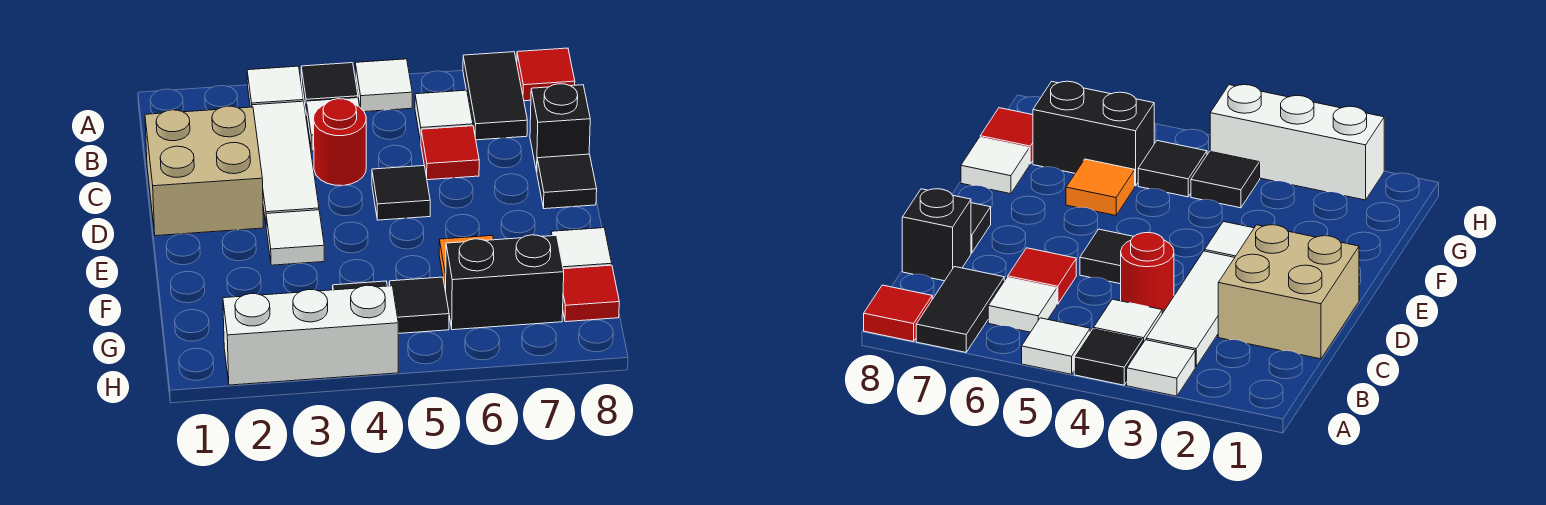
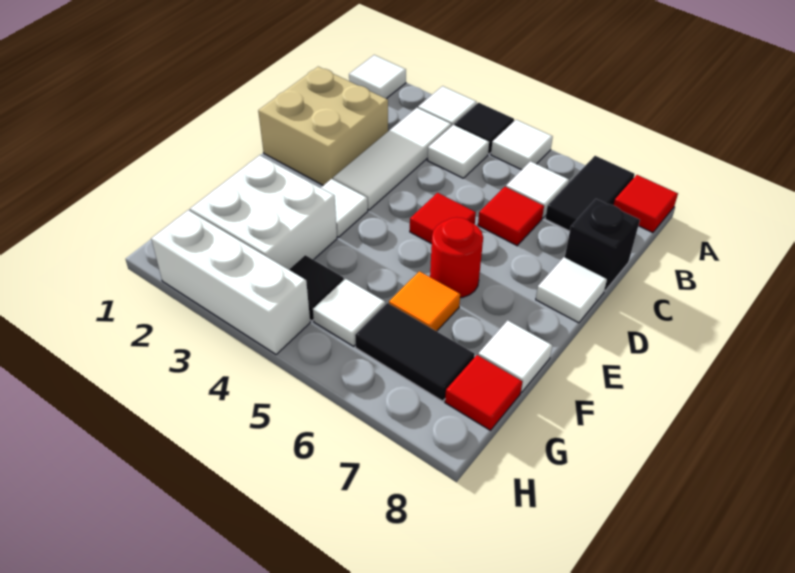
none -> white 1x1 tile [349,55,406,99]
red 1x1 round brick [314,99,366,186] -> red 1x1 round brick moved to [430,217,483,298]
black 1x1 tile [372,166,430,220] -> red 1x1 tile [410,193,476,244]
black 1x1 tile [537,154,597,209] -> white 1x1 tile [536,257,607,323]
none -> white 2x2 brick [190,155,337,270]
black 1x1 tile [389,277,449,334] -> white 1x1 tile [313,279,385,346]
black 1x2 brick [446,235,564,330] -> black 1x2 tile [355,303,475,401]

